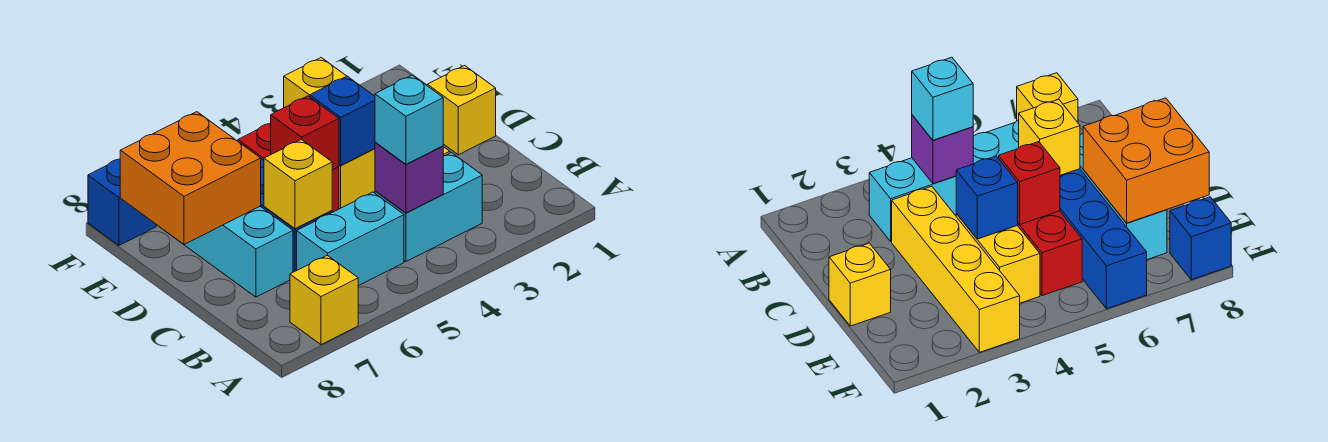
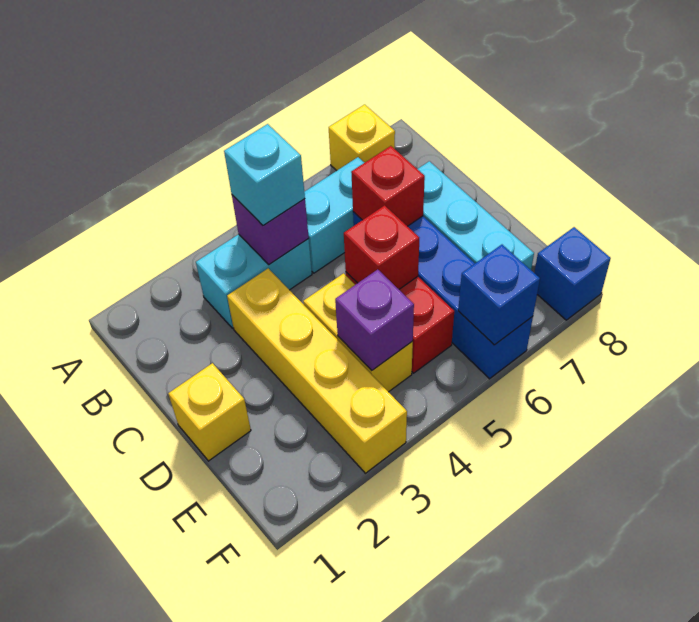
yellow 1x1 brick [264,139,332,229] -> red 1x1 brick [351,146,425,226]
blue 1x1 brick [310,76,375,165] -> blue 1x1 brick moved to [458,245,540,345]
orange 2x2 brick [120,112,261,244] -> none
none -> purple 1x1 brick [335,269,414,370]

